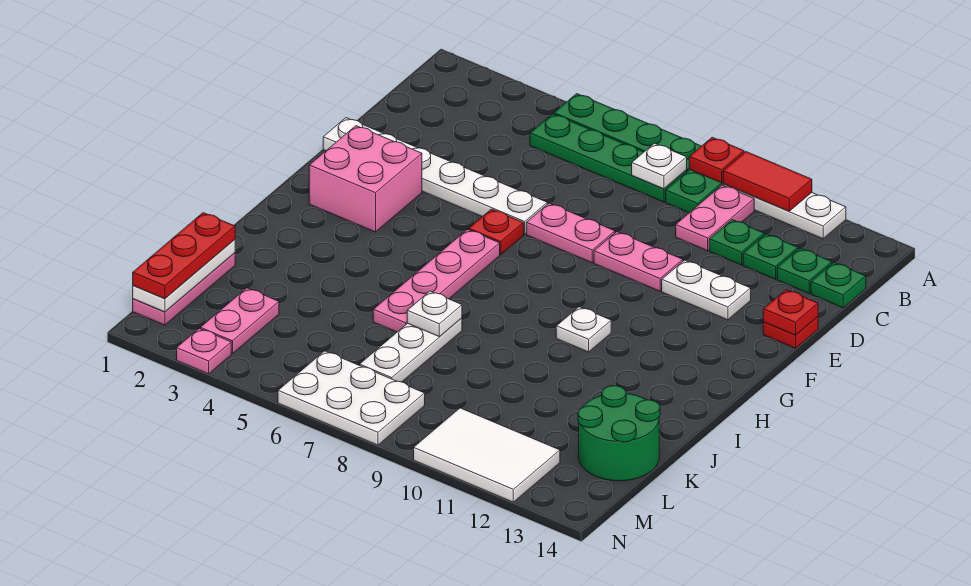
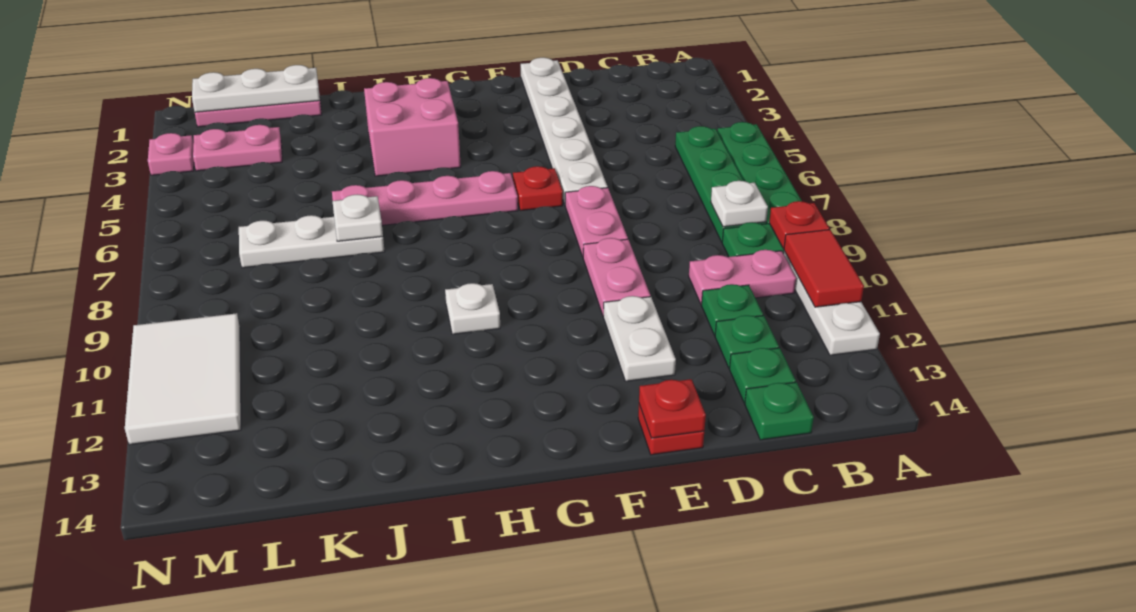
pink 2x2 brick [309,126,422,232] -> pink 2x2 brick moved to [364,78,461,176]
red 1x3 plate [133,213,235,299] -> none
green 2x2 round brick [578,386,660,481] -> none
white 2x3 plate [278,351,425,445] -> none

